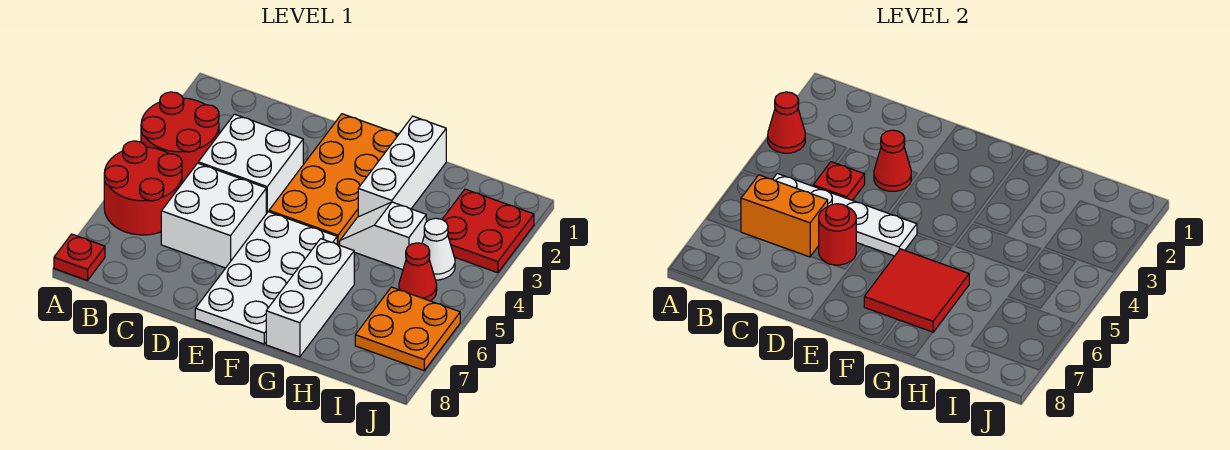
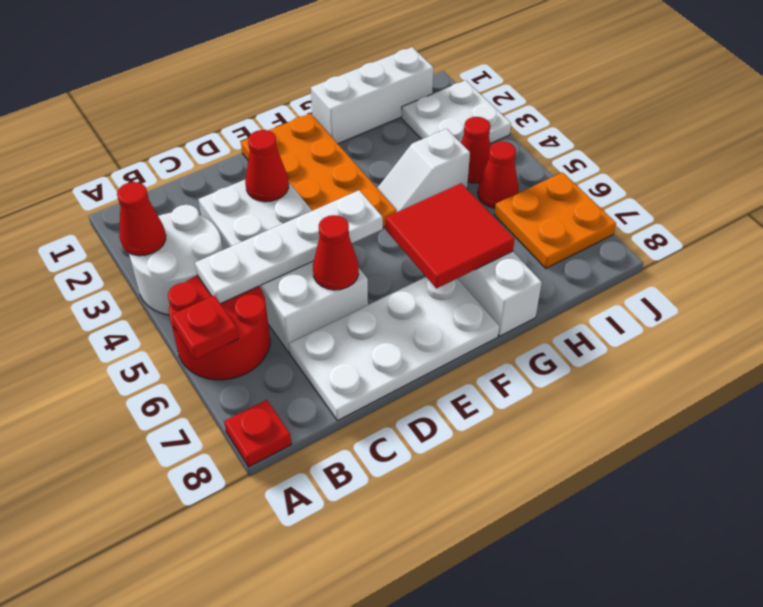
red 2x2 round brick [141,92,219,183] -> white 2x2 round brick [129,205,223,315]
orange 1x2 brick [741,175,828,257] -> none
red 1x1 plate [813,162,865,200] -> red 1x1 plate moved to [171,295,238,359]
red 1x1 round brick [819,204,856,265] -> red 1x1 cone [313,215,359,290]
white 2x4 plate [195,212,337,344] -> white 2x4 plate turned to [289,277,499,421]
white 1x3 brick [358,116,446,217] -> white 1x3 brick turned to [311,47,433,144]
red 2x2 plate [442,189,534,273] -> white 2x2 plate [401,80,511,144]
white 1x1 cone [422,218,455,280] -> red 1x1 cone [461,117,491,183]

